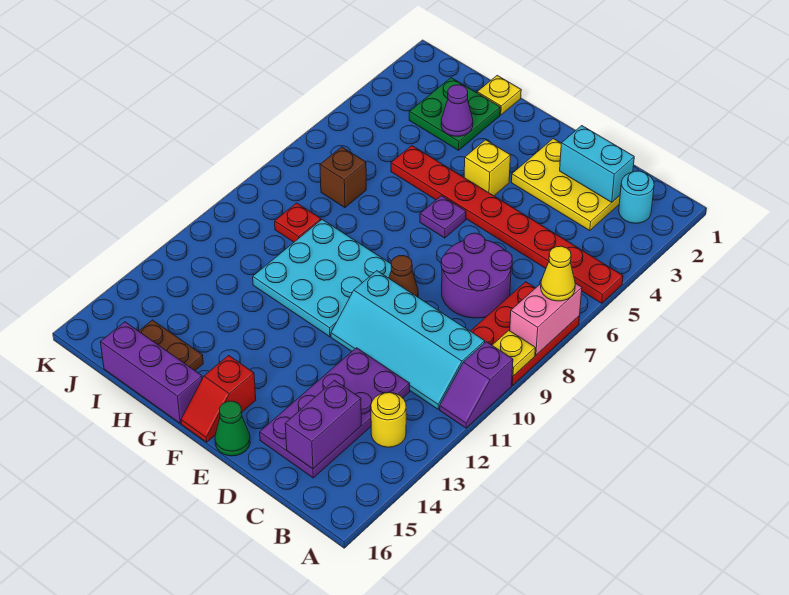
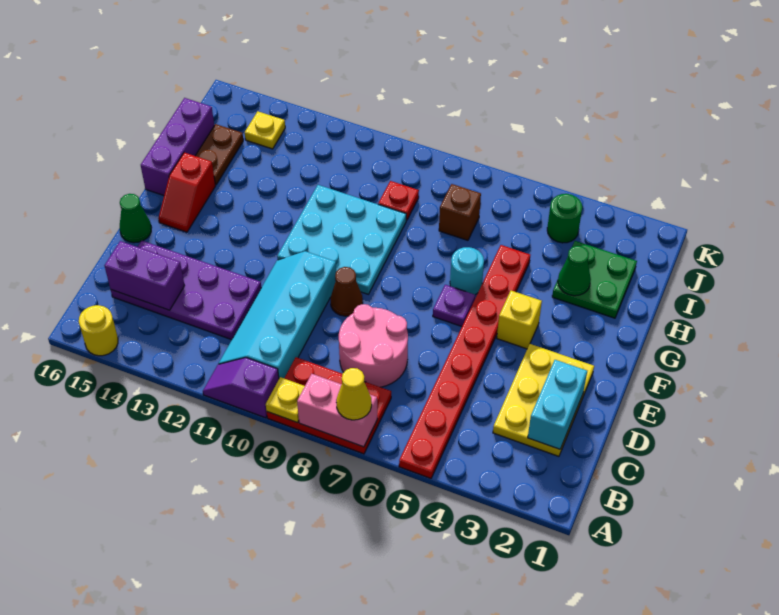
cyan 1x1 round brick [619,171,654,223] -> cyan 1x1 round brick moved to [450,247,484,295]
yellow 1x1 round brick [371,393,406,447] -> yellow 1x1 round brick moved to [79,305,118,356]
purple 2x2 round brick [441,233,512,318] -> pink 2x2 round brick [339,304,408,387]
red 1x2 slope [181,355,256,442] -> red 1x2 slope turned to [158,152,215,232]
yellow 1x1 plate [477,75,521,115] -> yellow 1x1 plate moved to [245,111,285,149]
purple 1x1 cone [441,85,473,136] -> green 1x1 cone [558,246,591,296]
none -> green 1x1 round brick [547,194,582,243]

